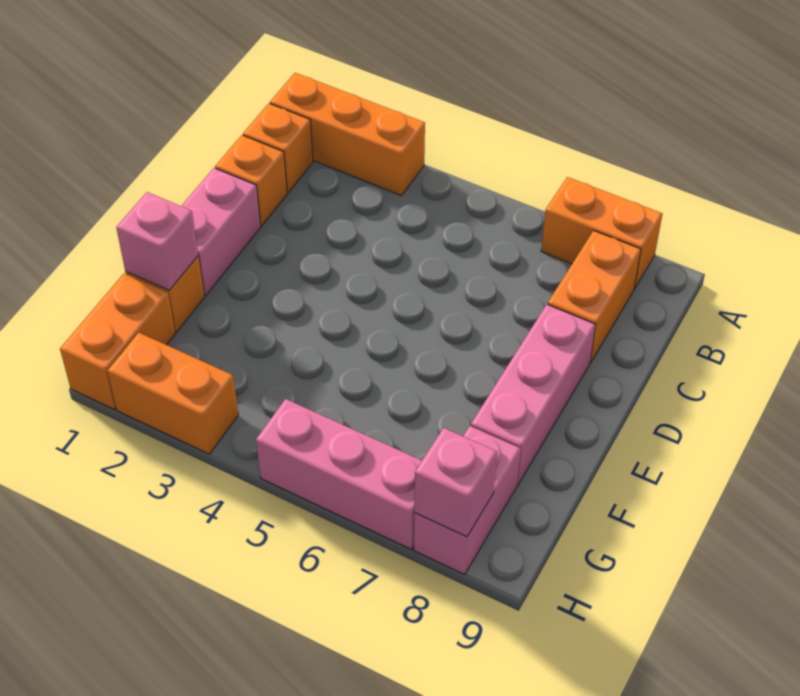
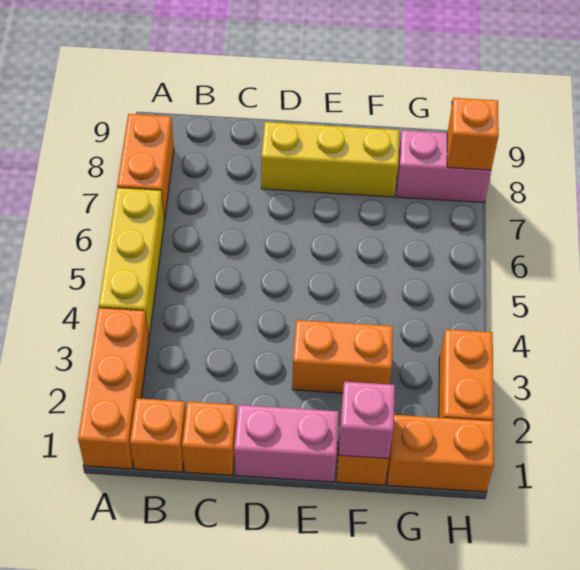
none -> yellow 1x3 brick [99,188,164,337]
orange 1x2 brick [548,231,641,363] -> orange 1x2 brick moved to [292,320,393,393]
pink 1x3 brick [471,304,596,485] -> yellow 1x3 brick [261,122,399,197]
pink 1x3 brick [256,399,422,549] -> none
pink 1x1 brick [414,428,497,537] -> orange 1x1 brick [447,98,499,170]

